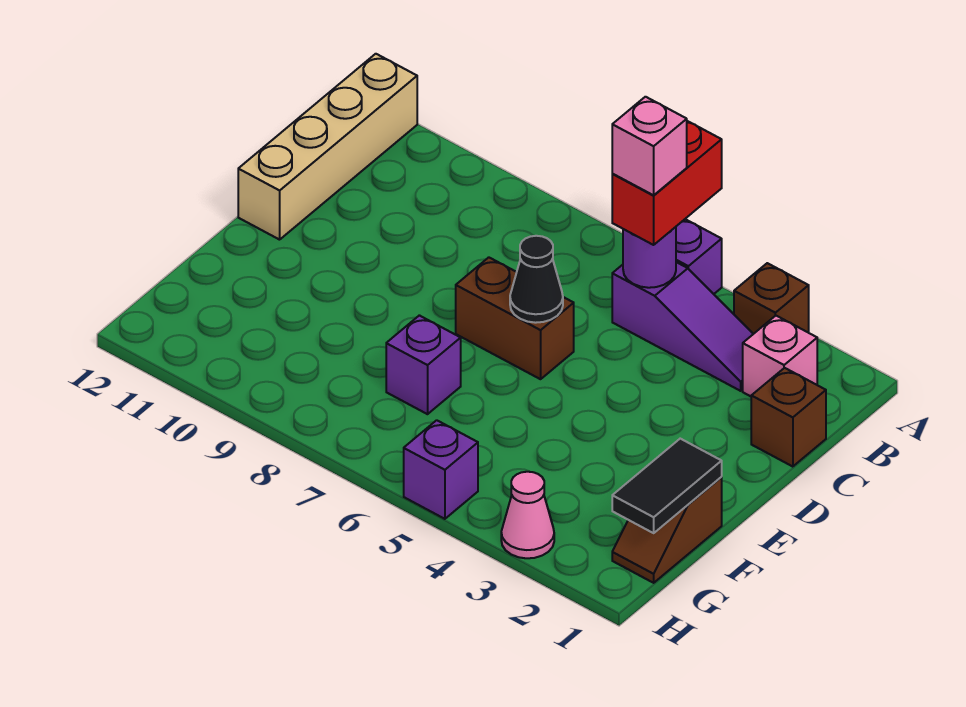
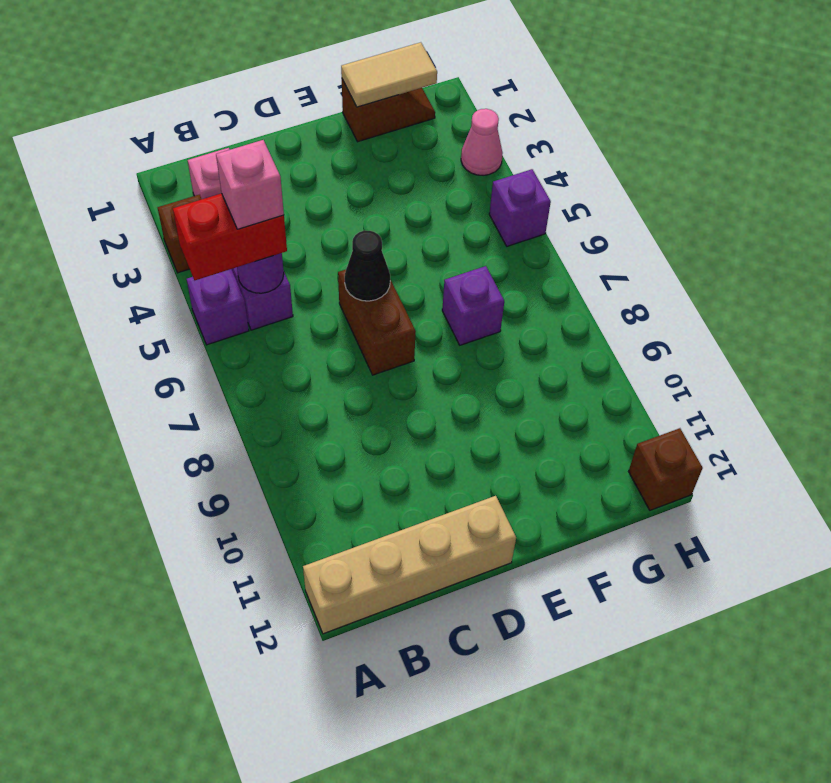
brown 1x1 brick [751,368,826,467] -> brown 1x1 brick moved to [629,428,703,510]
black 1x2 tile [612,439,722,533] -> tan 1x2 tile [341,42,437,107]

